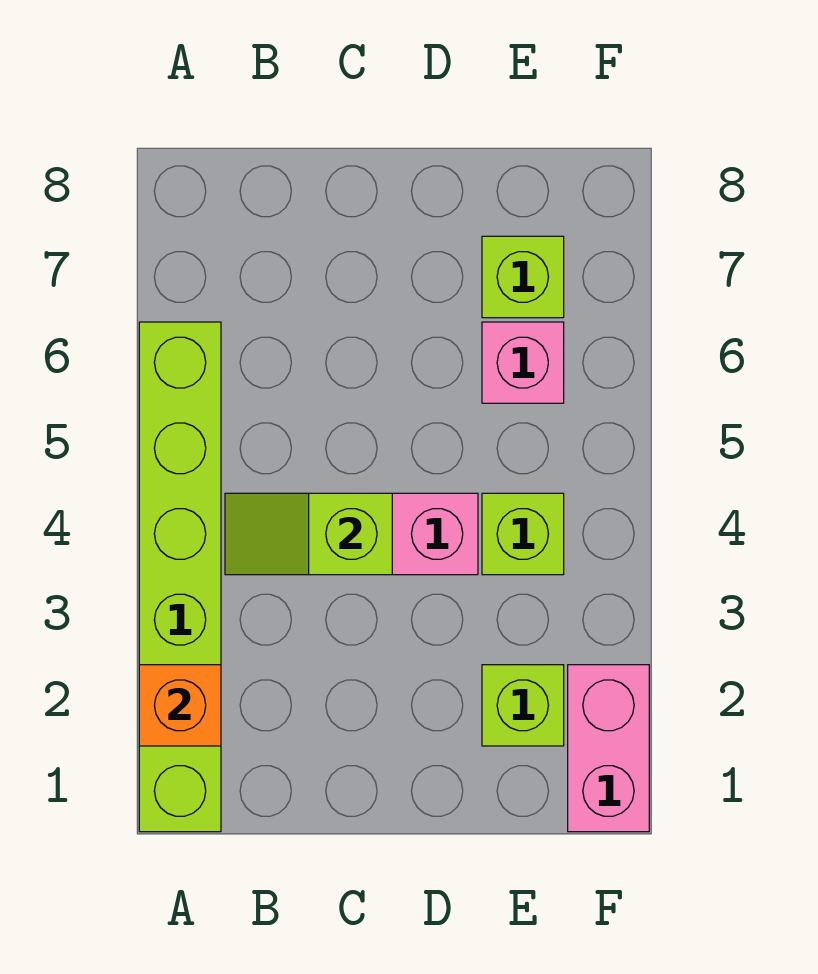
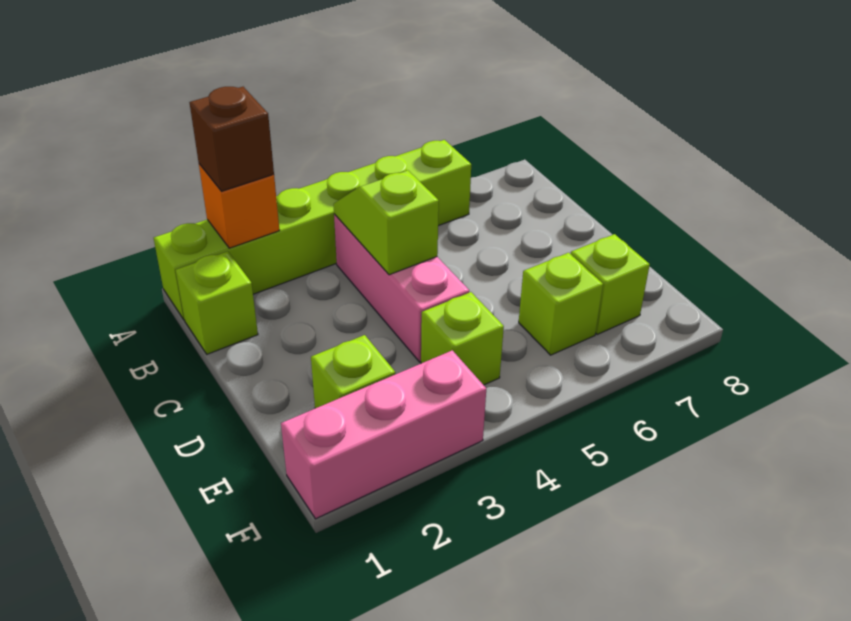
none -> brown 1x1 brick [190,87,274,191]
none -> lime 1x1 brick [176,251,258,354]
pink 1x1 brick [482,322,564,403] -> lime 1x1 brick [519,253,603,355]
pink 1x2 brick [568,665,649,832] -> pink 1x3 brick [281,350,486,519]

